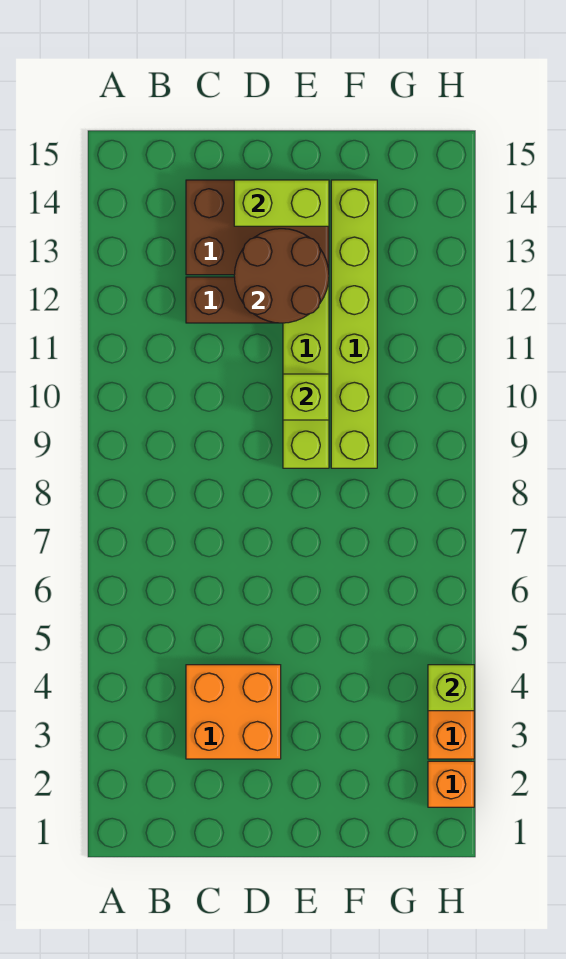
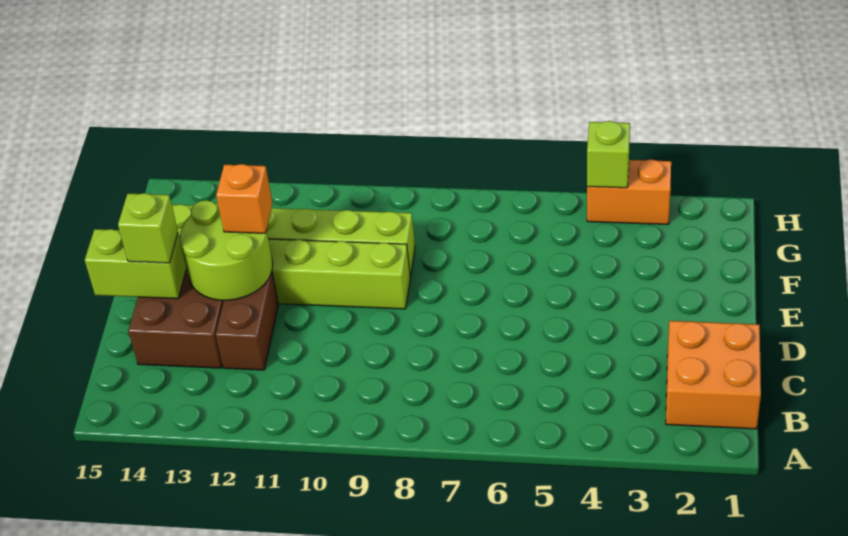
orange 2x2 brick [186,665,281,759] -> orange 2x2 brick moved to [666,321,761,429]
brown 2x2 round brick [234,229,329,323] -> lime 2x2 round brick [180,200,273,300]
lime 1x2 brick [234,180,329,226] -> lime 1x2 brick turned to [85,229,186,299]
lime 1x1 brick [283,374,329,420] -> lime 1x1 brick moved to [118,193,178,263]
orange 1x1 brick [428,761,474,807] -> orange 1x1 brick moved to [216,164,272,233]

